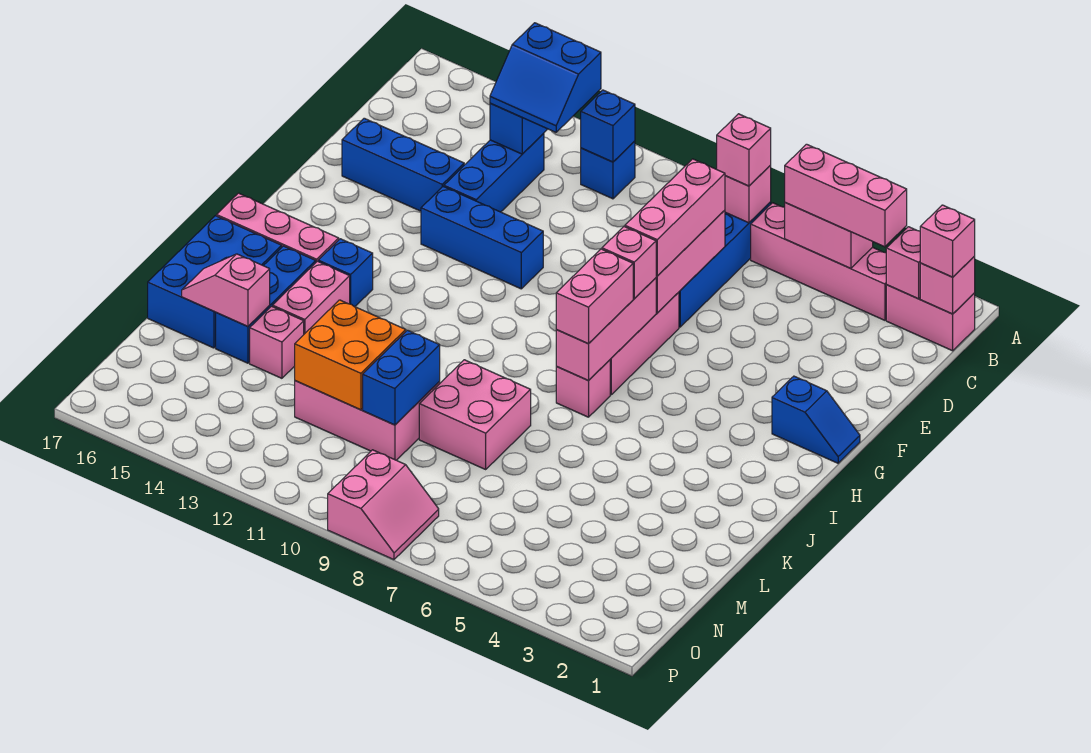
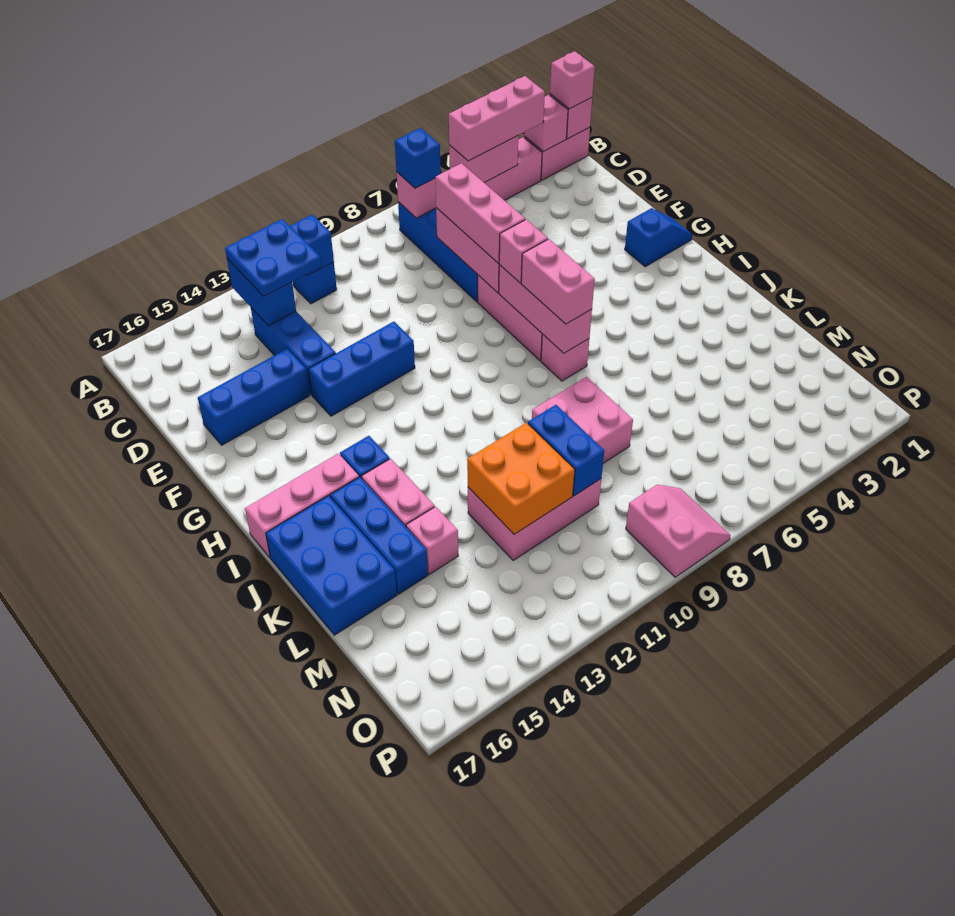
pink 1x1 brick [717,114,771,186] -> blue 1x1 brick [395,128,441,188]
blue 2x2 slope [490,23,601,132] -> blue 2x2 plate [225,219,321,296]
pink 1x2 slope [182,254,270,327] -> none

